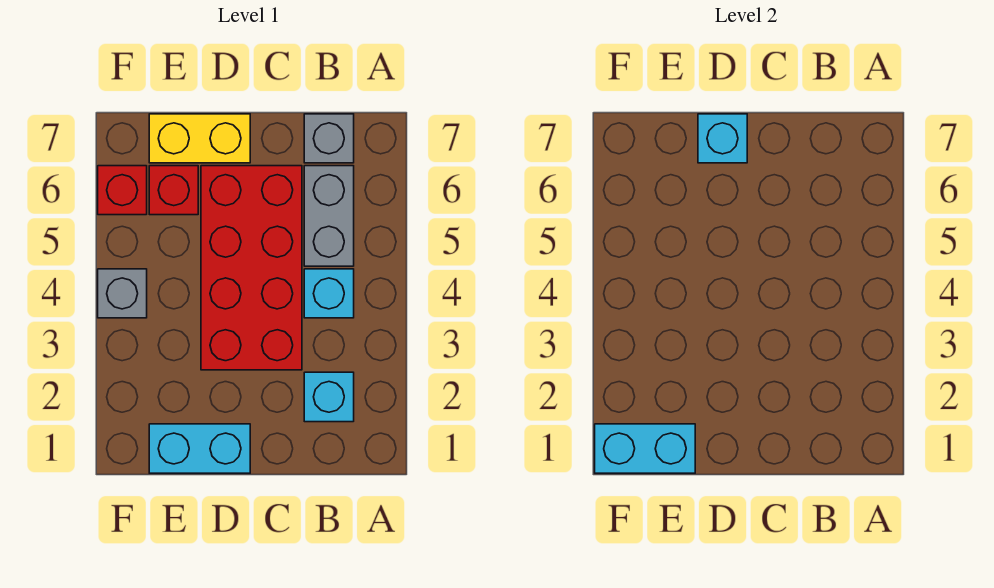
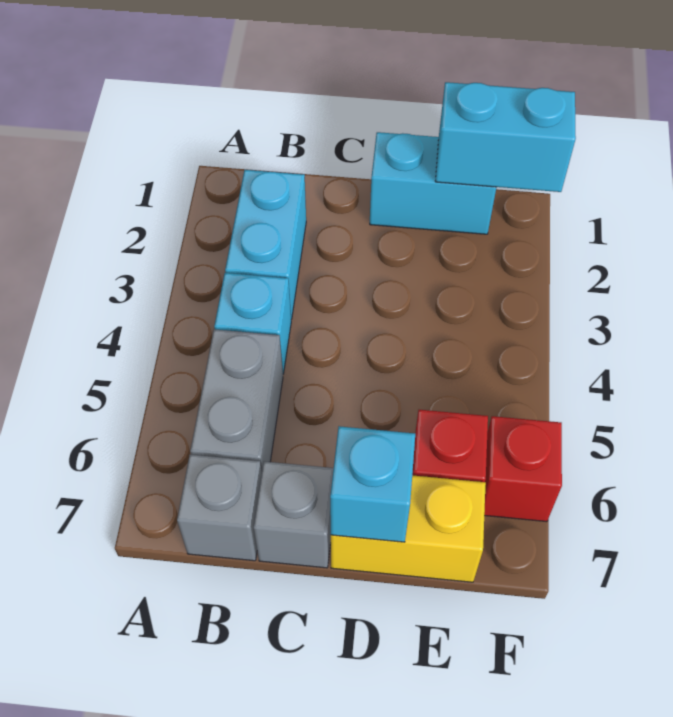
cyan 1x1 brick [304,372,354,422] -> cyan 1x2 brick [225,170,306,319]
red 2x4 brick [201,166,302,370] -> none
grey 1x1 brick [98,269,147,318] -> grey 1x1 brick moved to [254,461,334,568]

